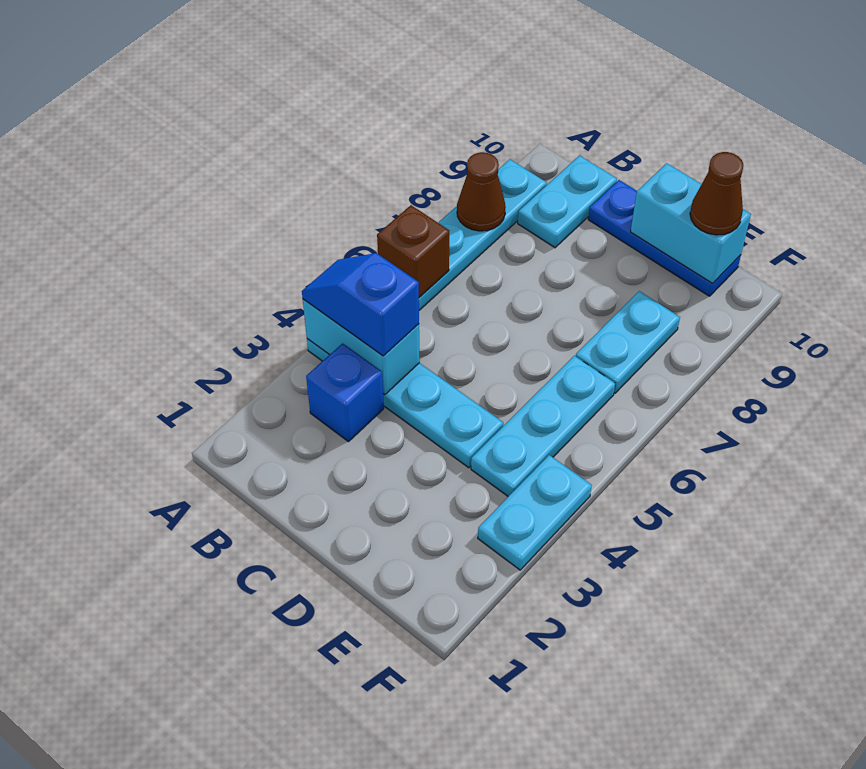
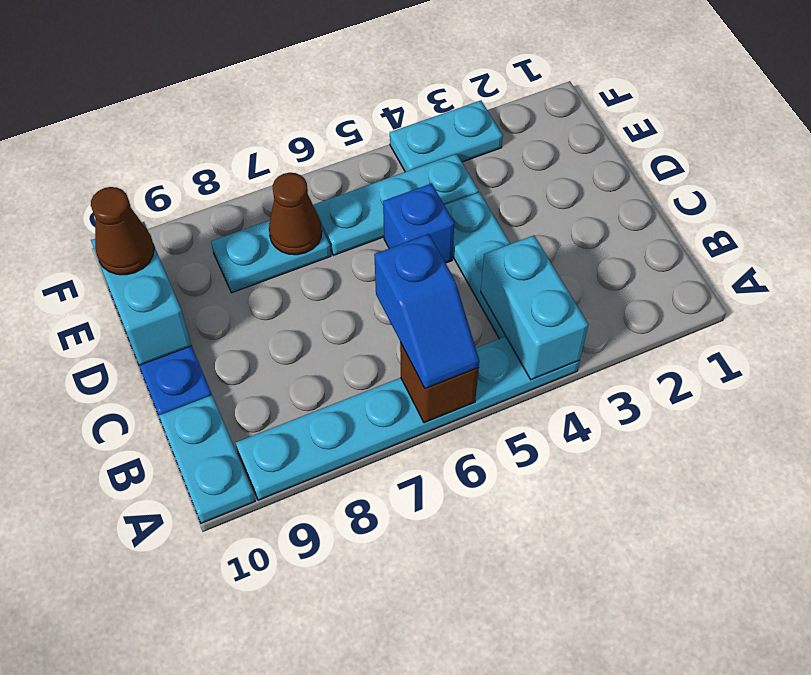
blue 1x2 slope [302,253,419,356] -> blue 1x2 slope moved to [374,234,479,389]
brown 1x1 cone [457,152,506,231] -> brown 1x1 cone moved to [269,173,322,255]
blue 1x1 brick [306,343,384,442] -> blue 1x1 brick moved to [383,183,454,263]
cyan 1x2 plate [518,156,617,248] -> cyan 1x2 plate turned to [159,395,255,523]

